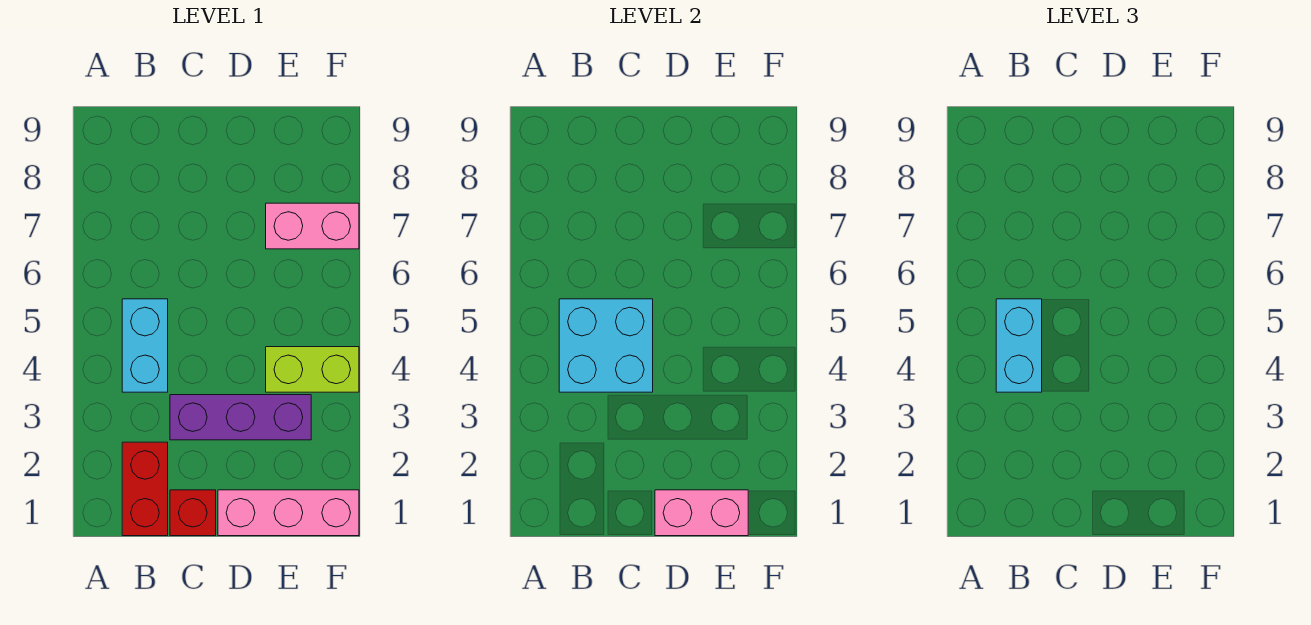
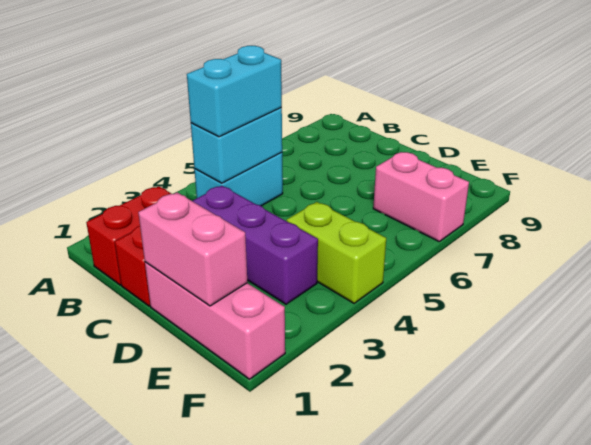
cyan 2x2 brick [559,299,653,392] -> cyan 1x2 brick [191,108,282,183]

